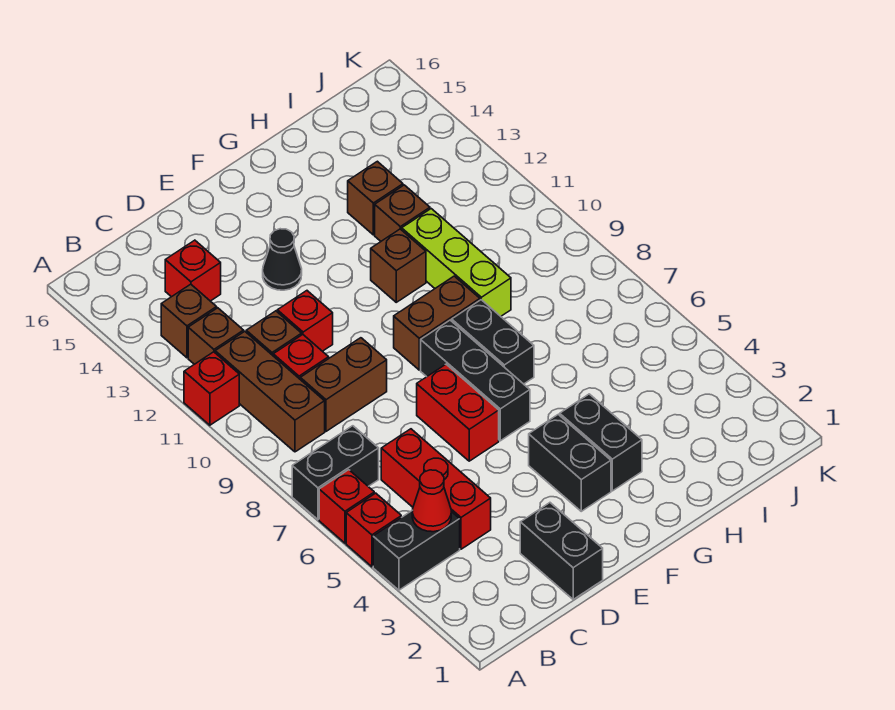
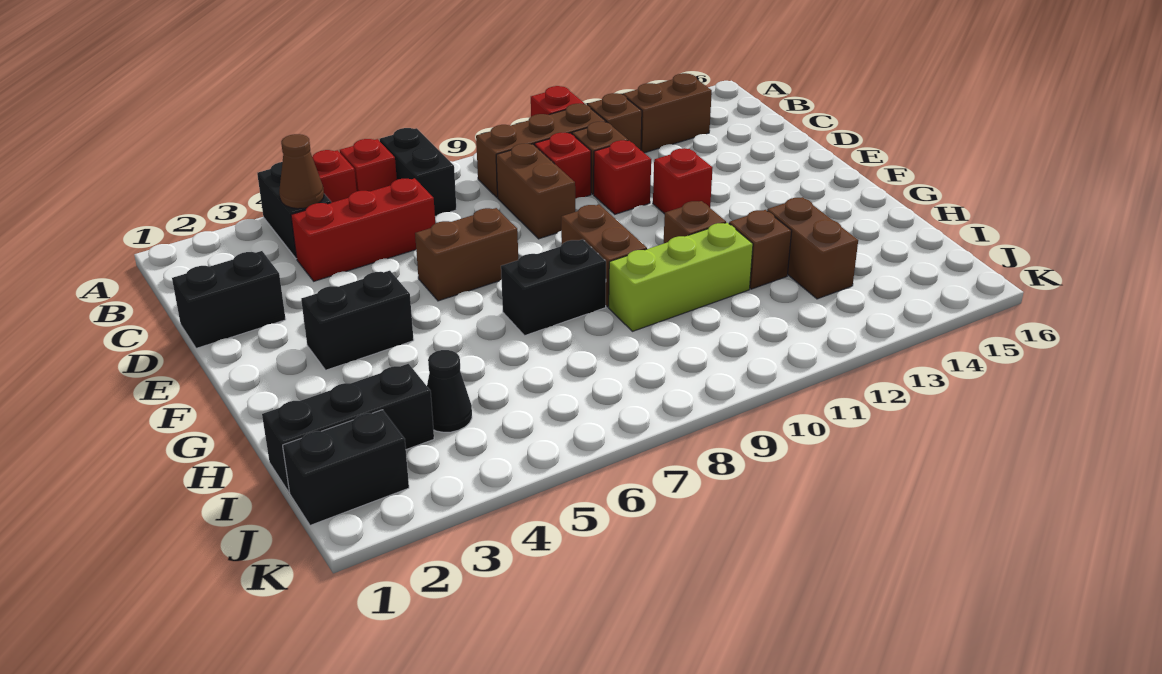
red 1x1 cone [412,470,451,532] -> brown 1x1 cone [279,134,324,209]
brown 1x1 brick [161,284,217,358] -> brown 1x2 brick [623,73,712,153]
red 1x1 brick [165,240,221,301] -> red 1x1 brick moved to [653,148,713,214]
red 1x2 brick [417,364,499,461] -> brown 1x2 brick [415,208,518,301]
black 1x1 cone [263,229,302,290] -> black 1x1 cone moved to [427,350,472,432]
black 1x3 brick [421,320,530,441] -> black 1x3 brick moved to [262,364,434,492]
black 1x2 brick [560,394,642,491] -> black 1x2 brick moved to [283,410,409,525]
brown 1x1 brick [348,161,403,235] -> brown 1x2 brick [767,197,858,299]

